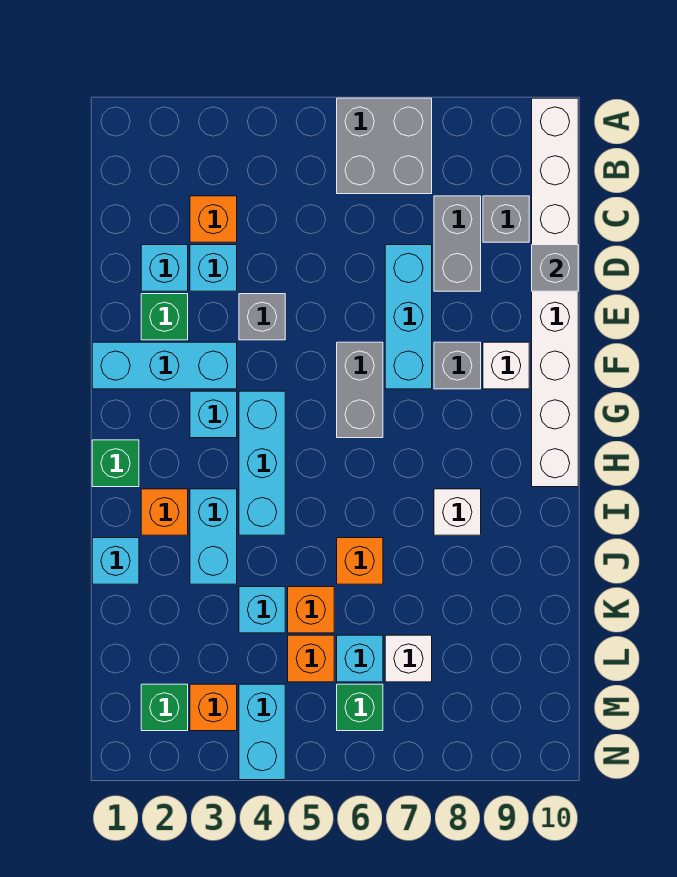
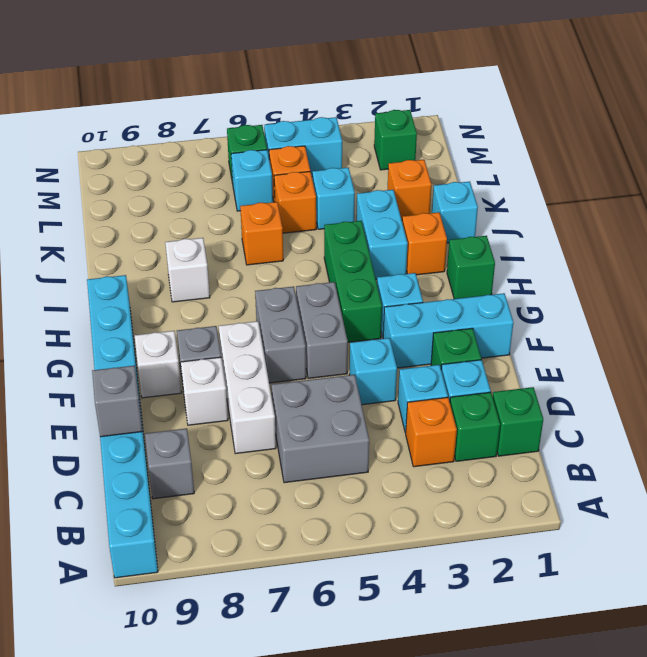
grey 2x2 brick [337,98,432,194] -> grey 2x2 brick moved to [271,375,369,483]
white 1x8 brick [532,98,578,487] -> cyan 1x8 brick [87,275,158,578]
none -> green 1x1 brick [493,387,543,456]
none -> green 1x1 brick [450,392,500,461]
grey 1x2 brick [434,196,481,291] -> grey 1x2 brick moved to [296,282,348,378]
cyan 1x3 brick [385,245,432,389] -> white 1x3 brick [219,321,276,454]
grey 1x1 brick [239,294,285,340] -> cyan 1x1 brick [349,338,397,405]
cyan 1x3 brick [239,391,285,535] -> green 1x3 brick [324,221,382,342]
white 1x1 brick [385,635,432,682] -> white 1x1 brick moved to [181,357,228,425]
orange 1x1 brick [190,684,237,731] -> orange 1x1 brick moved to [388,160,432,220]
cyan 1x2 brick [239,684,285,780] -> cyan 1x2 brick turned to [264,117,342,177]

